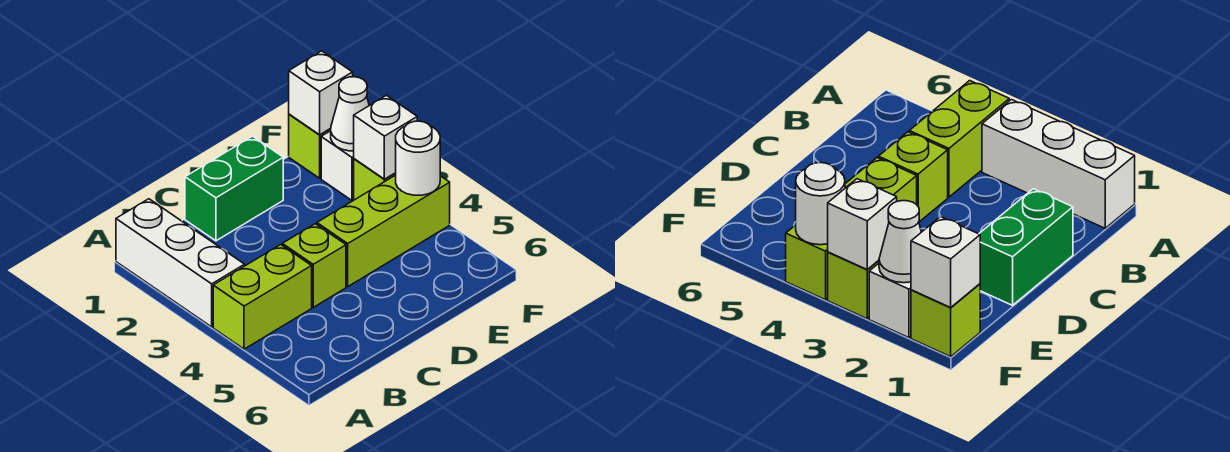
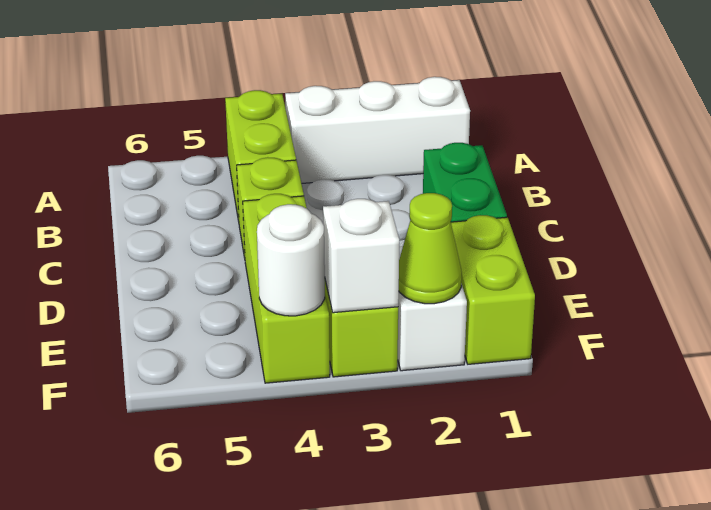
lime 1x1 brick [289,114,331,178] -> lime 1x2 brick [451,215,535,364]
white 1x1 brick [289,51,353,135] -> none
white 1x1 cone [331,77,369,151] -> lime 1x1 cone [399,193,462,304]

